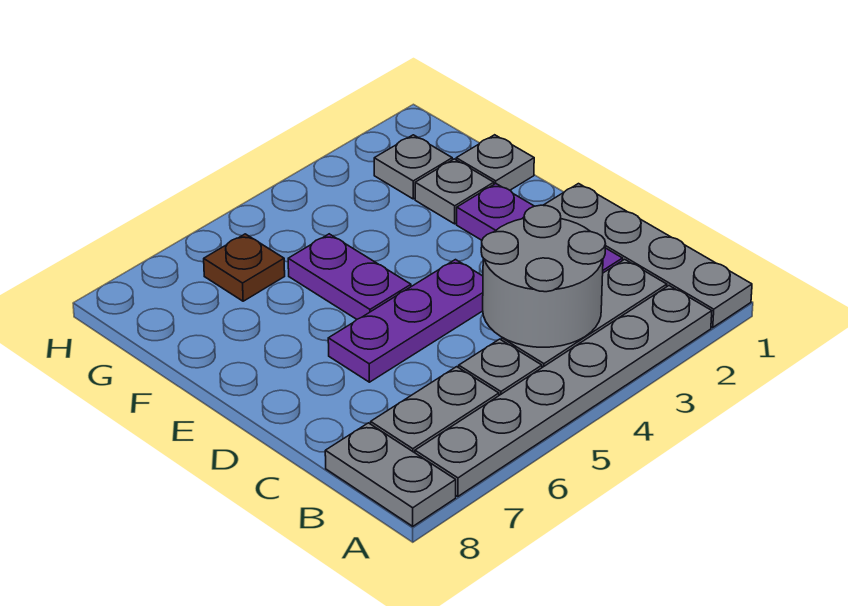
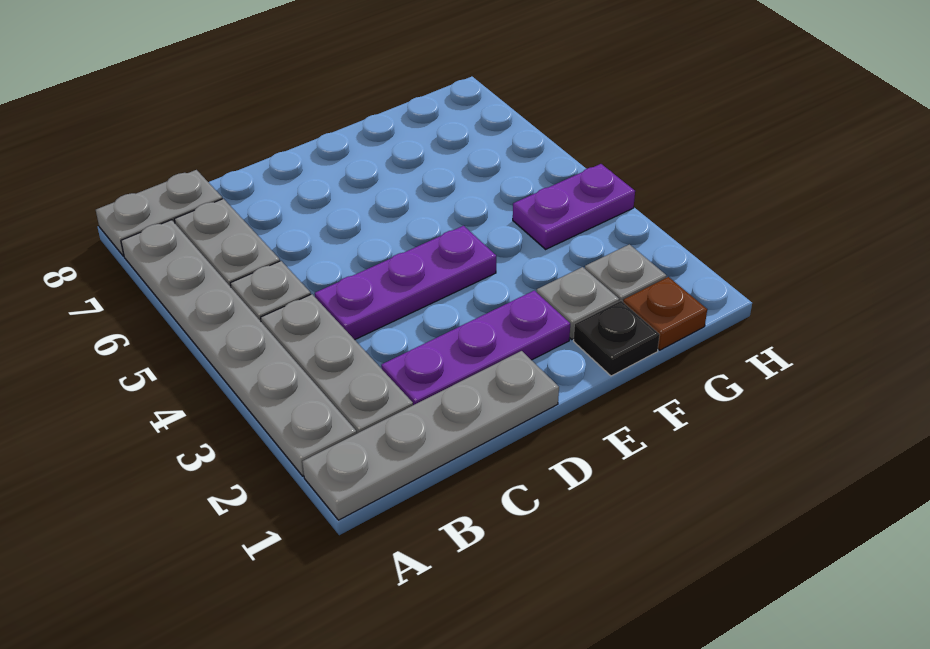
grey 2x2 round brick [481,205,606,347] -> none
purple 1x3 plate [328,260,483,382] -> purple 1x3 plate turned to [315,226,496,340]
purple 1x2 plate [288,234,411,319] -> purple 1x2 plate moved to [513,164,635,249]
grey 1x1 plate [456,135,534,190] -> black 1x1 plate [574,301,660,376]
brown 1x1 plate [204,234,285,301] -> brown 1x1 plate moved to [623,277,707,350]

